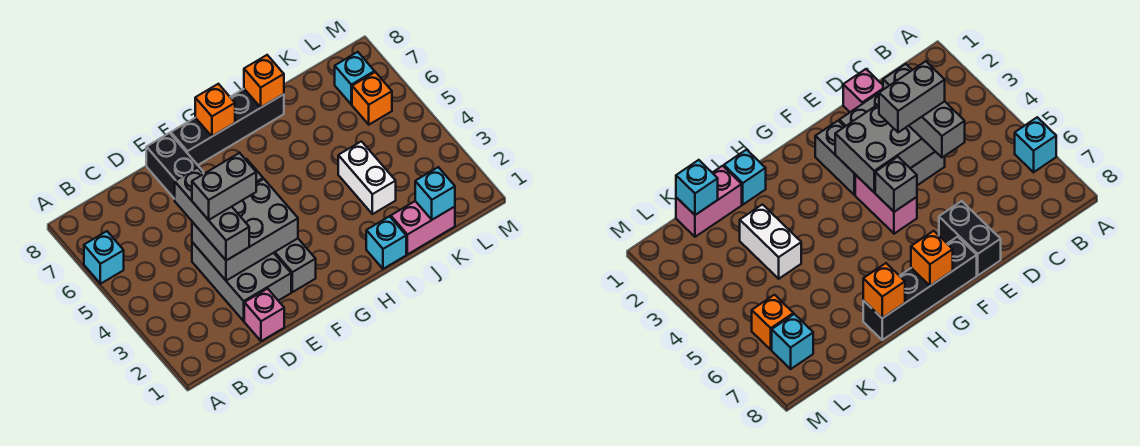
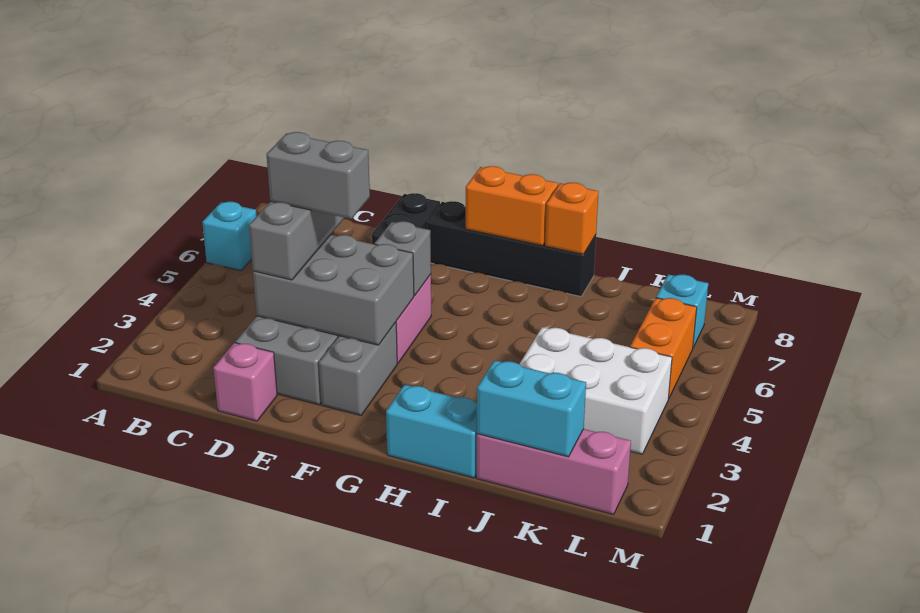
orange 1x1 brick [195,84,235,136] -> orange 1x2 brick [466,166,558,246]
cyan 1x1 brick [366,216,406,269] -> cyan 1x2 brick [386,385,477,478]
pink 1x2 brick [391,201,455,254] -> pink 1x3 brick [476,429,631,514]
white 1x2 brick [338,141,396,214] -> white 2x3 brick [519,327,672,454]
cyan 1x1 brick [415,167,455,220] -> cyan 1x2 brick [477,360,586,457]
orange 1x1 brick [352,72,392,125] -> orange 1x2 brick [630,298,697,399]

